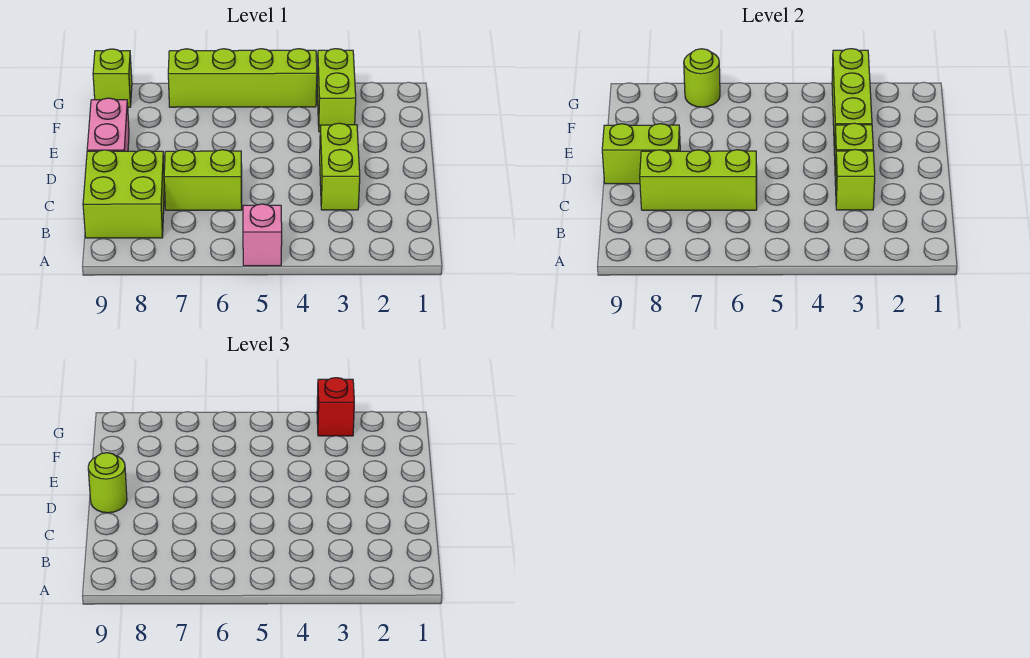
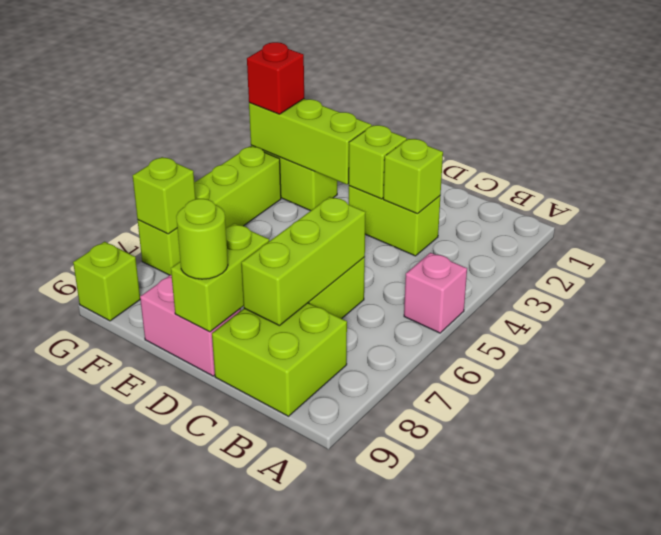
lime 1x1 round brick [684,49,720,107] -> lime 1x1 brick [133,157,196,234]

